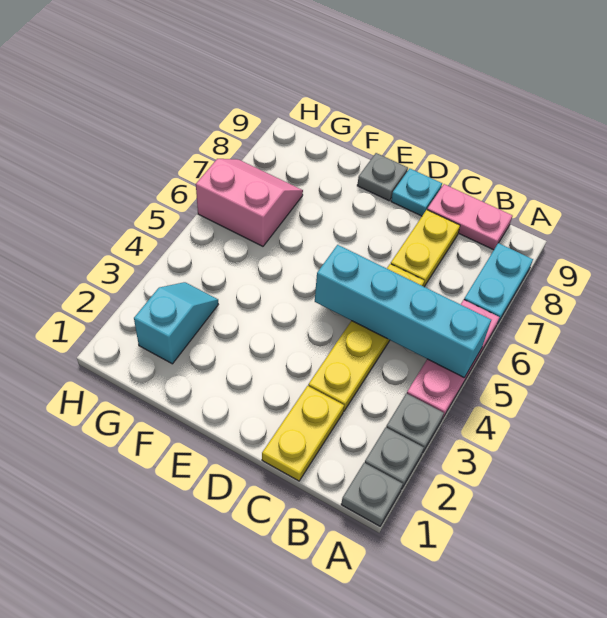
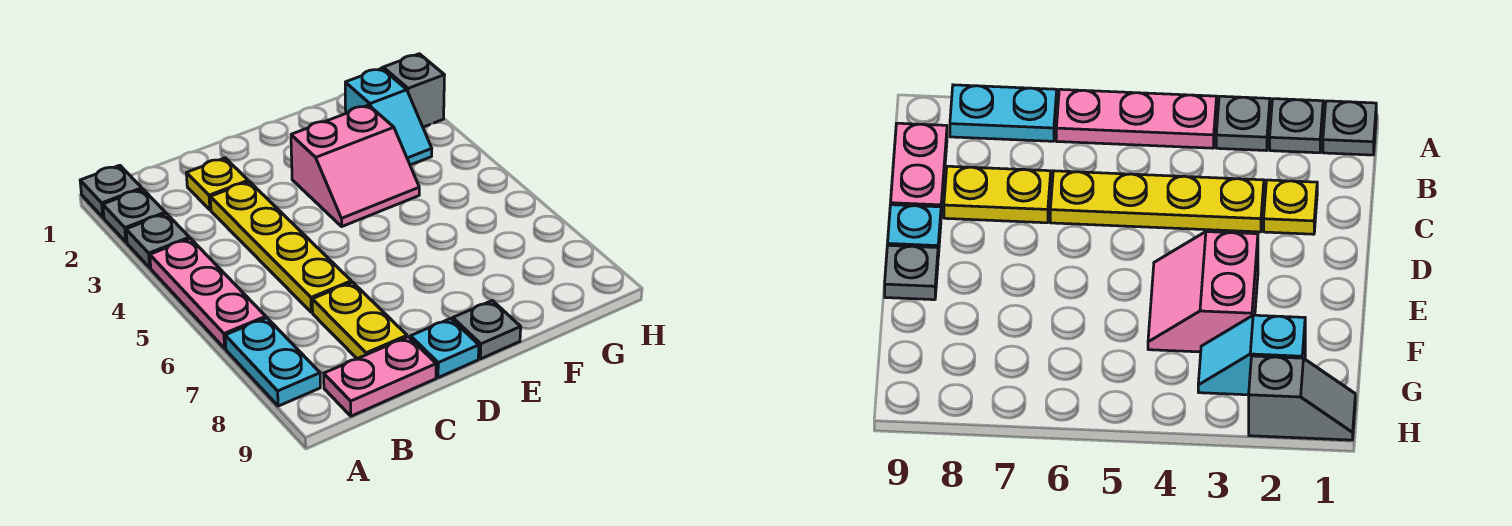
cyan 1x4 brick [315,245,491,377] -> none
yellow 1x2 plate [262,386,344,481] -> yellow 1x1 plate [186,158,248,210]
pink 2x2 slope [196,159,303,246] -> pink 2x2 slope moved to [291,105,419,226]
none -> grey 1x2 slope [382,54,444,127]

